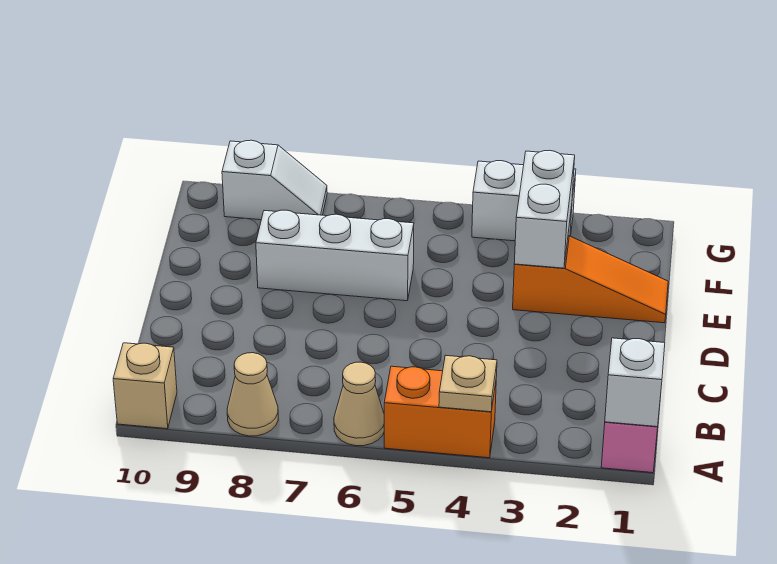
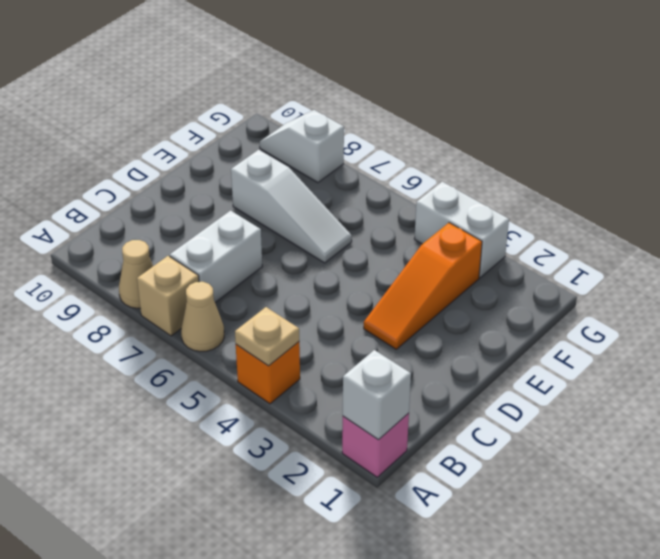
orange 1x2 brick [384,366,496,458] -> orange 1x1 brick [236,342,300,404]
tan 1x1 brick [113,343,177,429] -> tan 1x1 brick moved to [137,256,199,336]
orange 1x3 slope [513,236,668,323] -> orange 1x3 slope turned to [364,223,482,349]
white 1x2 brick [514,150,575,268] -> white 1x2 brick moved to [170,211,262,302]
white 1x3 brick [256,210,414,301] -> white 1x3 slope [231,150,352,263]
white 1x2 slope [222,140,327,220] -> white 1x2 slope turned to [260,110,344,183]

